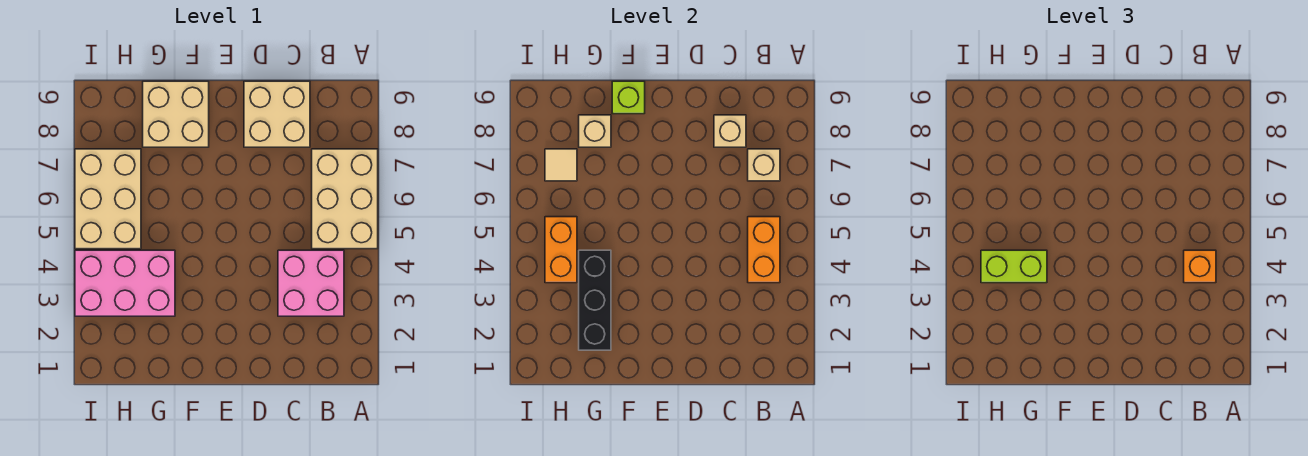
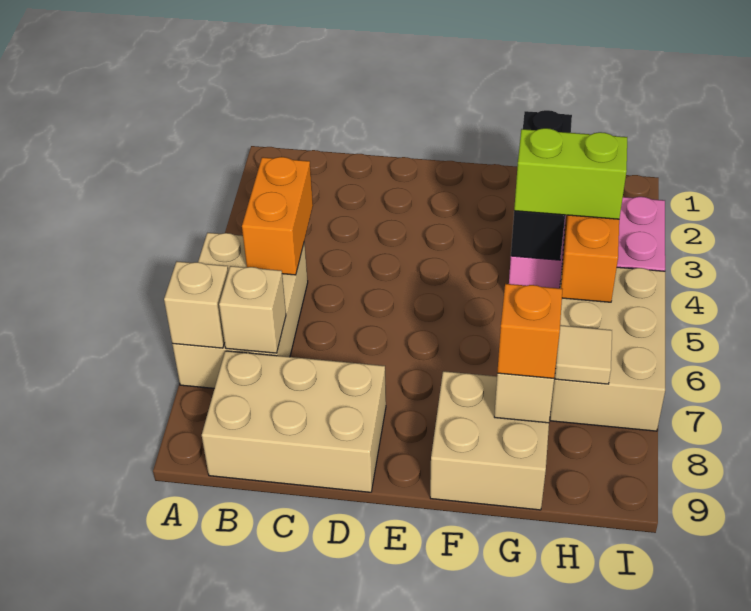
pink 2x2 brick [278,250,344,316] -> none
orange 1x1 brick [1184,250,1216,283] -> orange 1x1 brick moved to [497,284,563,378]
tan 2x2 brick [244,81,310,147] -> tan 2x3 brick [202,351,386,492]
tan 1x1 brick [714,115,746,147] -> tan 1x1 brick moved to [164,261,228,348]
lime 1x1 brick [612,81,645,114] -> none

